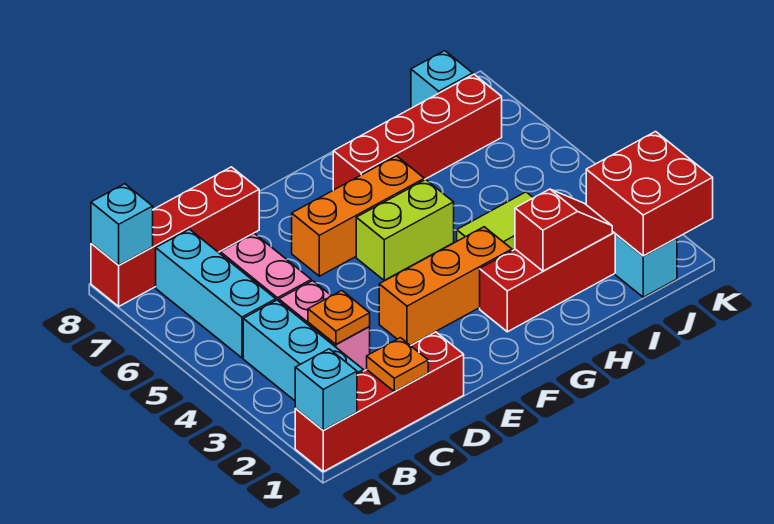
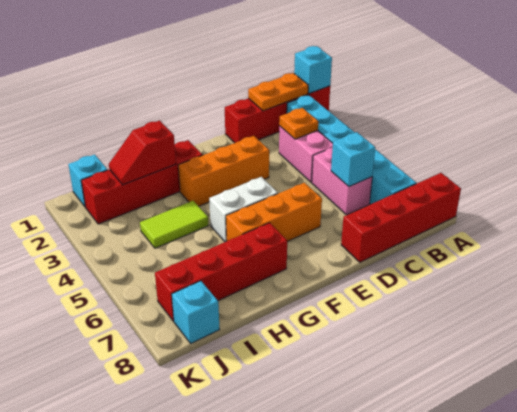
cyan 1x1 brick [91,184,153,265] -> cyan 1x1 brick moved to [331,132,375,187]
orange 1x1 plate [367,338,428,392] -> orange 1x2 plate [248,73,308,111]
lime 1x2 brick [356,180,454,280] -> white 1x2 brick [209,177,278,242]
red 2x2 brick [586,132,713,256] -> none

